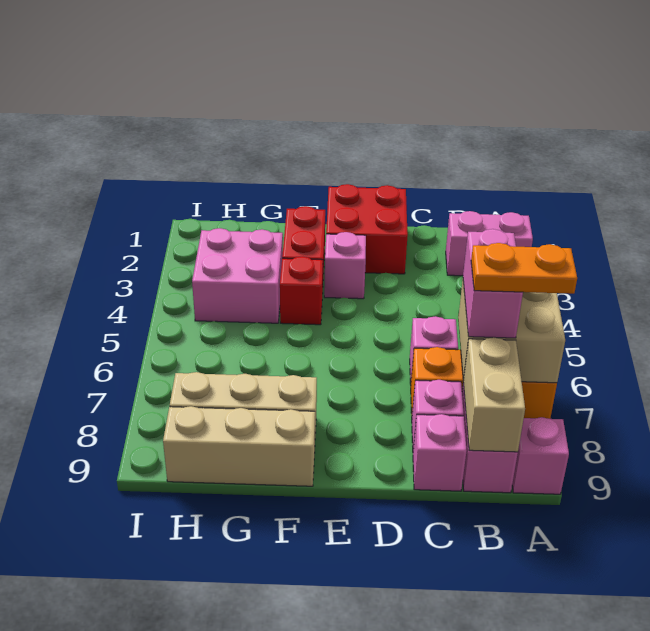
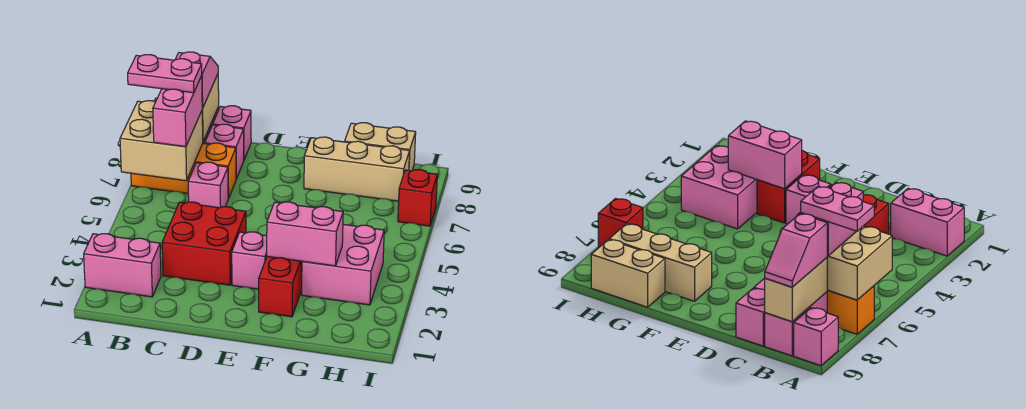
orange 1x2 plate [471,243,577,294] -> pink 1x2 plate [128,55,202,93]
none -> pink 1x2 slope [175,52,218,108]
red 2x2 brick [326,184,408,274] -> red 2x2 brick moved to [162,202,246,285]
none -> pink 1x2 brick [267,202,343,266]
red 1x1 brick [280,256,323,325] -> red 1x1 brick moved to [398,170,437,226]
tan 1x3 brick [163,406,315,486] -> tan 1x2 brick [345,123,416,171]

